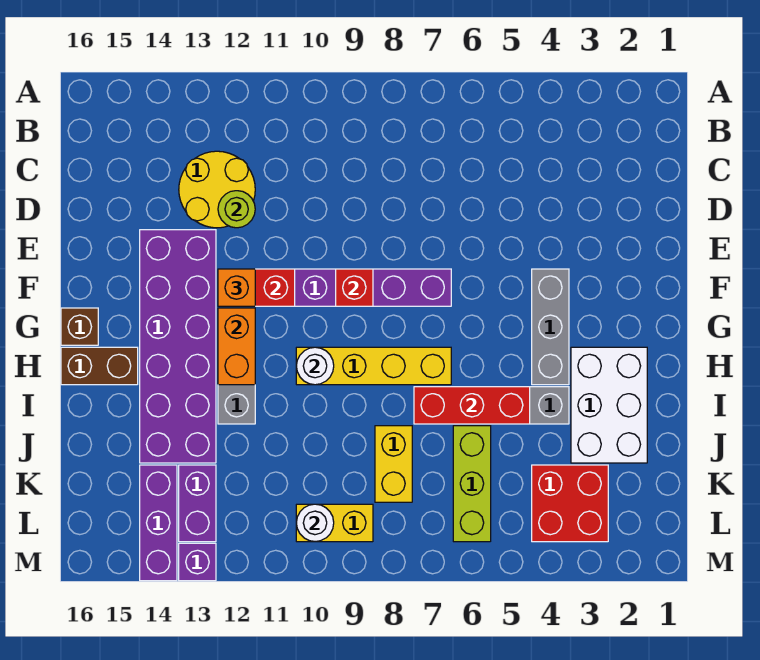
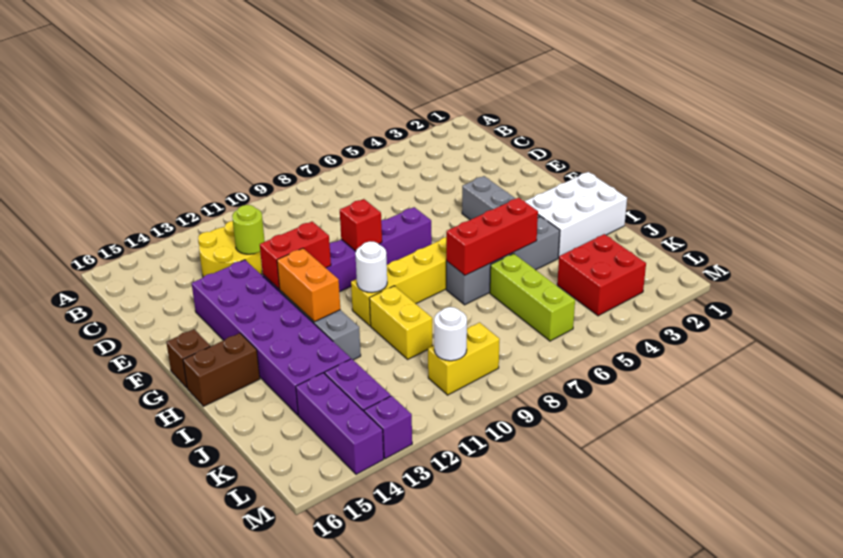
orange 1x1 brick [218,269,255,306] -> none
white 2x3 brick [571,347,647,463] -> white 2x3 brick turned to [525,172,627,258]
yellow 1x2 brick [375,426,412,502] -> yellow 1x2 brick moved to [369,286,432,359]

